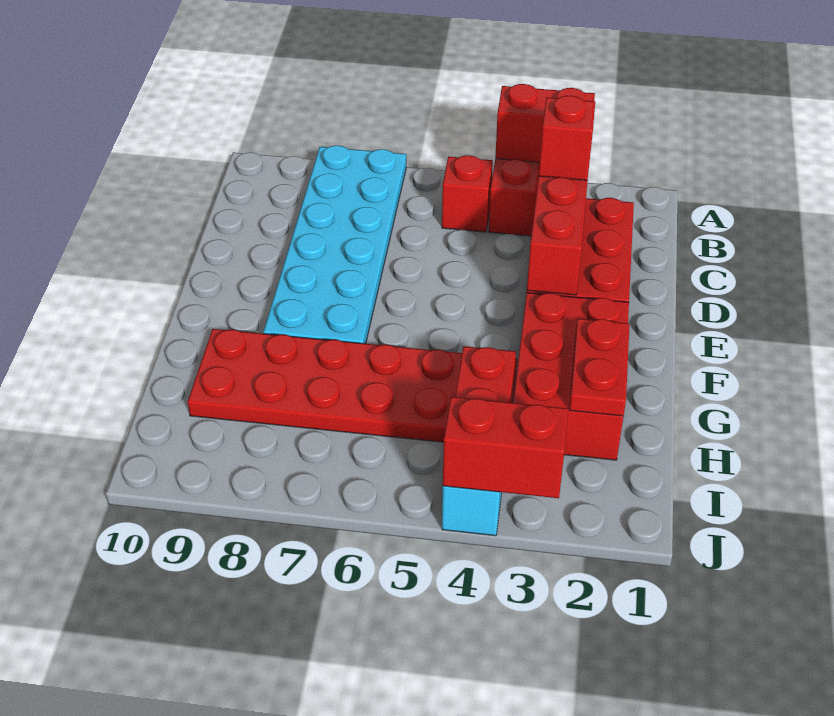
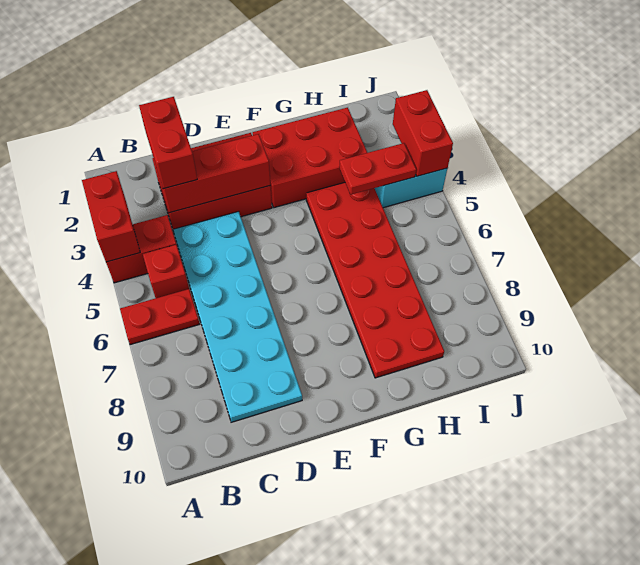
cyan 2x6 plate [263,145,406,344] -> cyan 2x6 plate turned to [173,212,302,422]
red 1x1 brick [539,96,595,180] -> red 1x2 brick [139,97,197,189]
red 1x2 plate [569,319,630,416] -> red 1x2 plate moved to [120,289,199,345]

